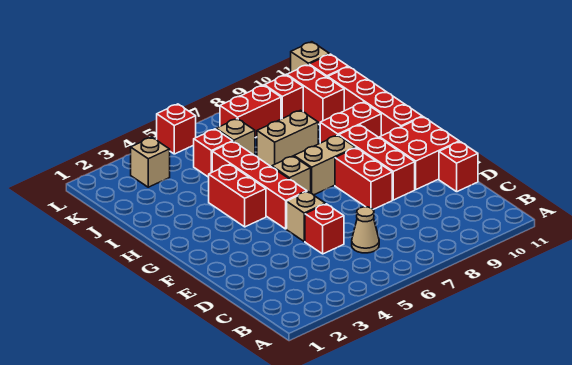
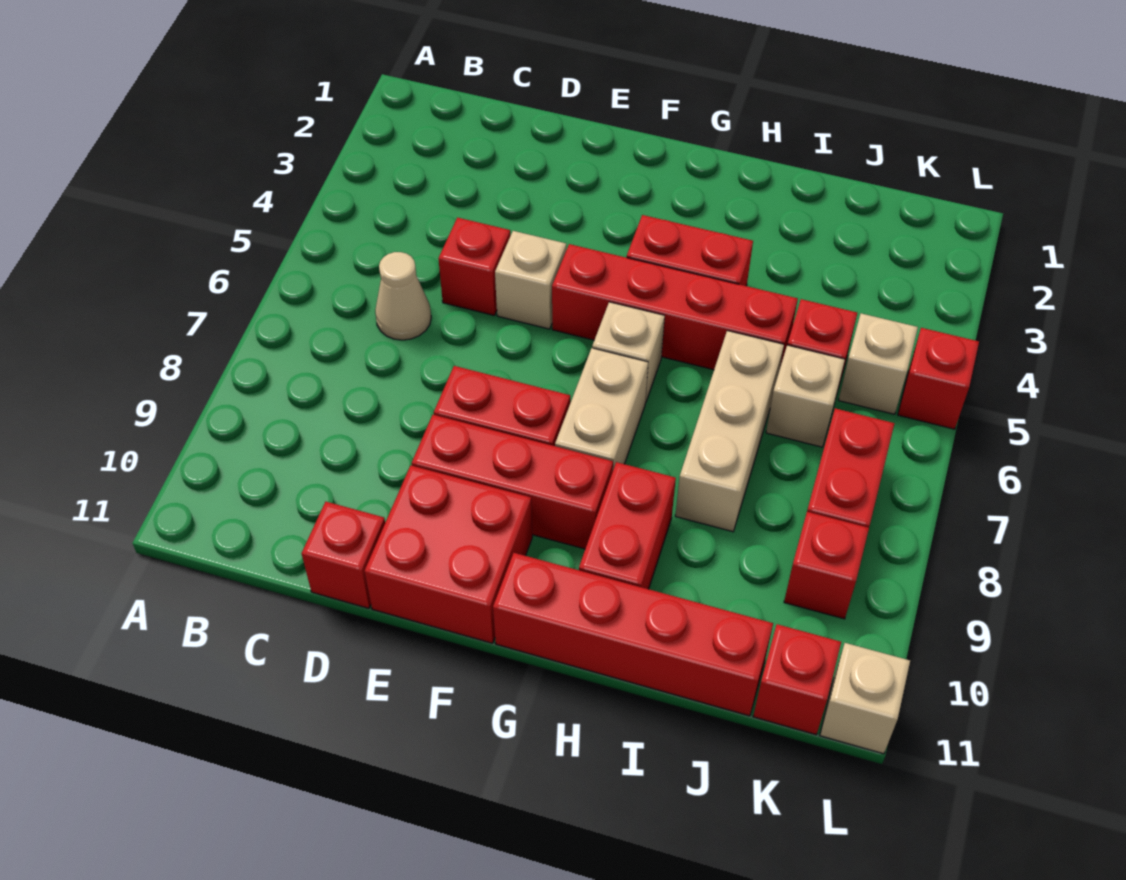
tan 1x2 brick [257,110,318,167] -> tan 1x3 brick [675,331,784,532]
red 1x2 brick [287,65,344,125] -> none
tan 1x1 brick [131,137,170,187] -> tan 1x1 brick moved to [839,313,918,414]

